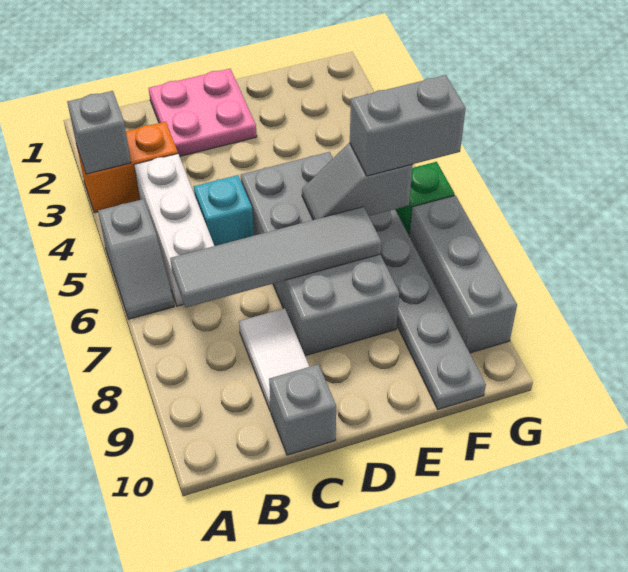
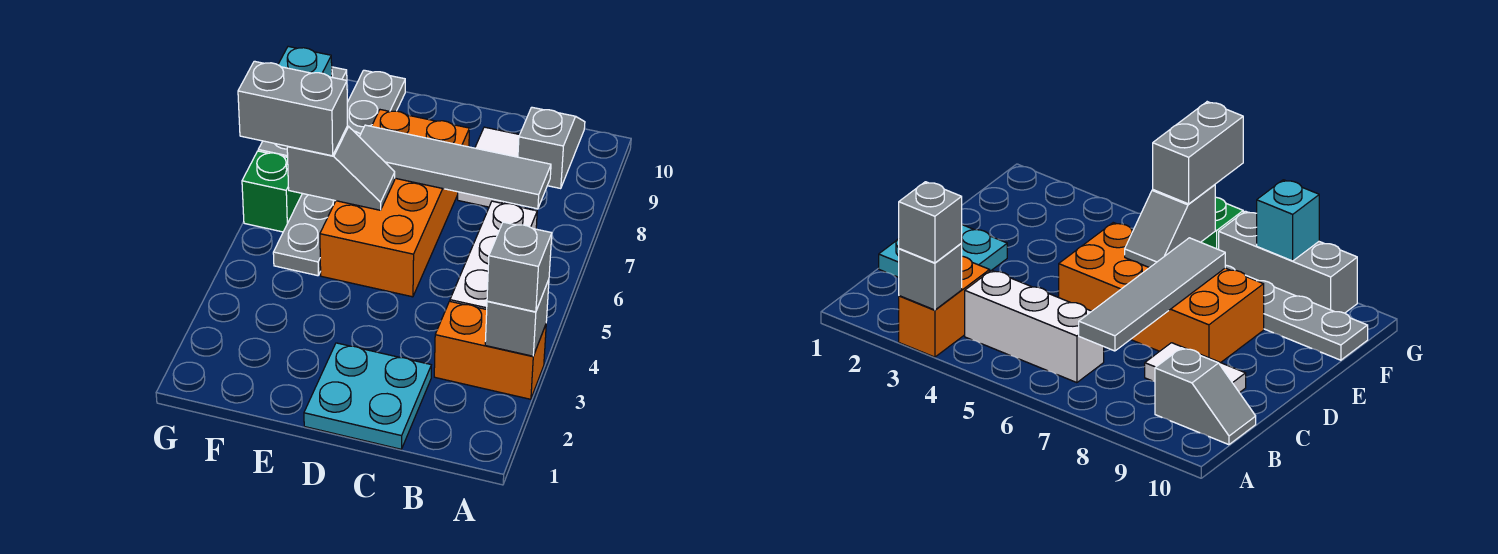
grey 1x2 slope [98,199,174,319] -> grey 1x2 slope moved to [518,107,585,189]
pink 2x2 plate [149,69,257,156] -> cyan 2x2 plate [304,343,431,449]
cyan 1x1 brick [194,175,254,246] -> cyan 1x1 brick moved to [278,47,332,77]
grey 1x1 brick [269,364,336,455] -> grey 1x1 brick moved to [487,222,552,312]
grey 2x4 brick [241,152,399,356] -> orange 2x4 brick [320,110,469,297]

